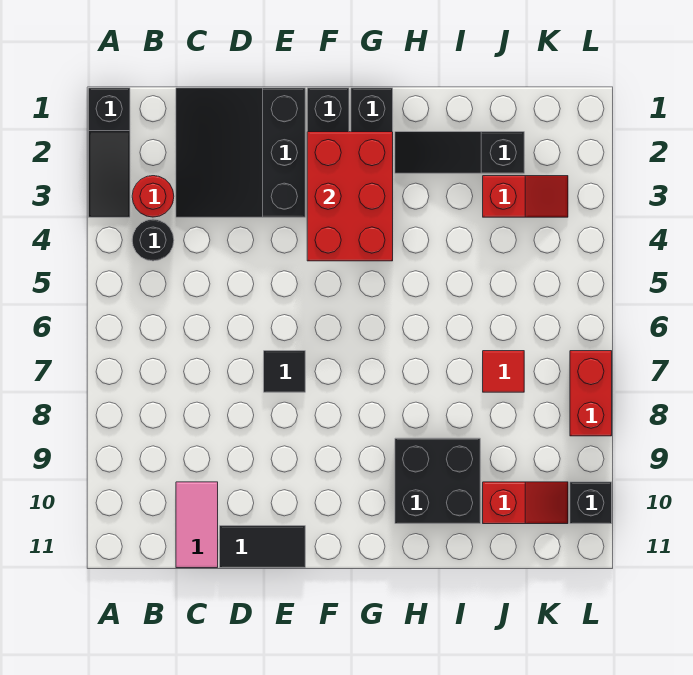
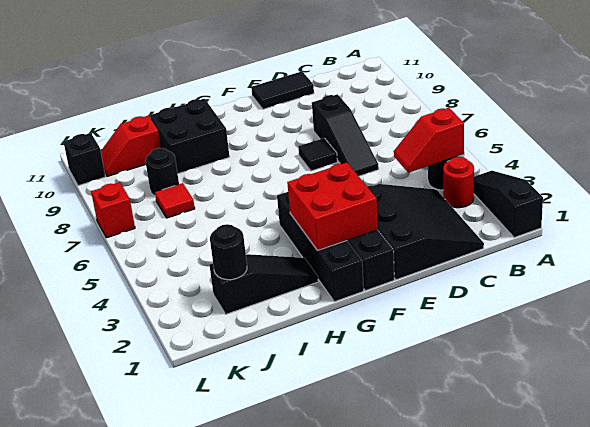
pink 1x2 tile [176,482,218,568] -> none
none -> black 1x3 slope [312,94,379,176]
red 2x3 brick [307,132,393,261] -> red 2x2 brick [287,162,378,250]
none -> black 1x1 round brick [210,224,247,280]
red 1x2 slope [483,176,568,217] -> red 1x2 slope moved to [394,108,464,173]
none -> black 1x1 round brick [145,148,179,196]
red 1x2 brick [570,351,612,436] -> red 1x1 brick [91,182,135,238]

